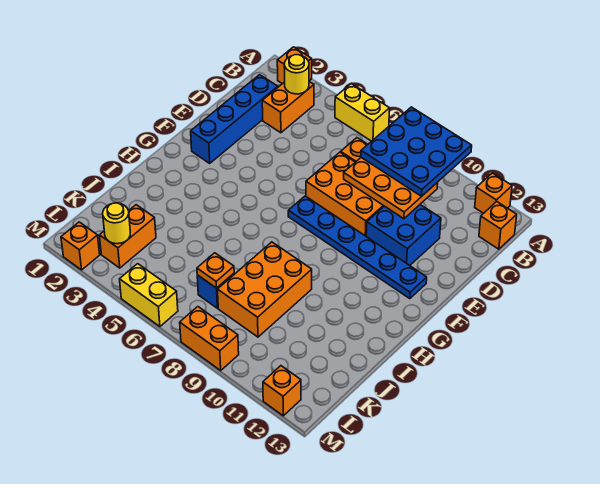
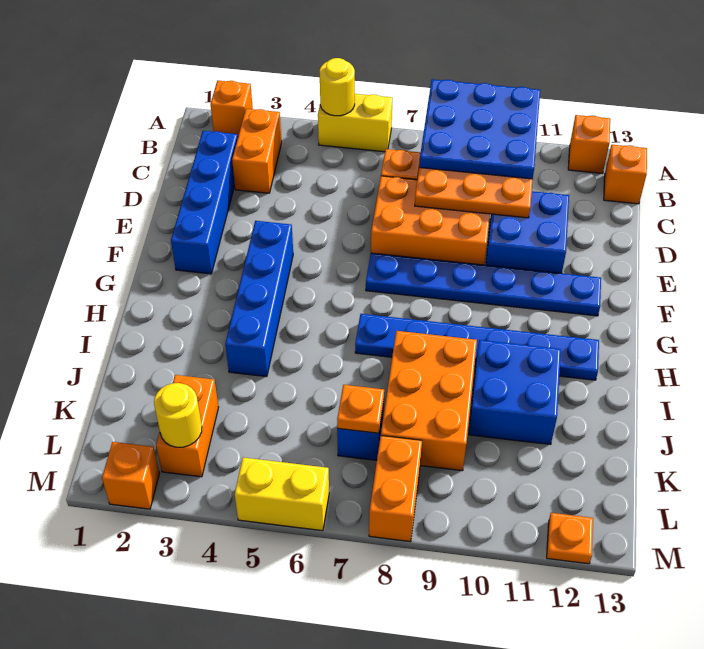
yellow 1x1 round brick [284,55,309,94] -> yellow 1x1 round brick moved to [320,58,355,116]
none -> blue 1x4 brick [225,221,293,377]
none -> blue 1x6 plate [355,314,599,380]
none -> blue 2x2 brick [469,340,561,445]
orange 1x2 brick [180,307,239,370] -> orange 1x2 brick turned to [369,436,422,542]
orange 1x1 brick [263,366,301,416] -> orange 1x1 plate [547,513,593,564]

